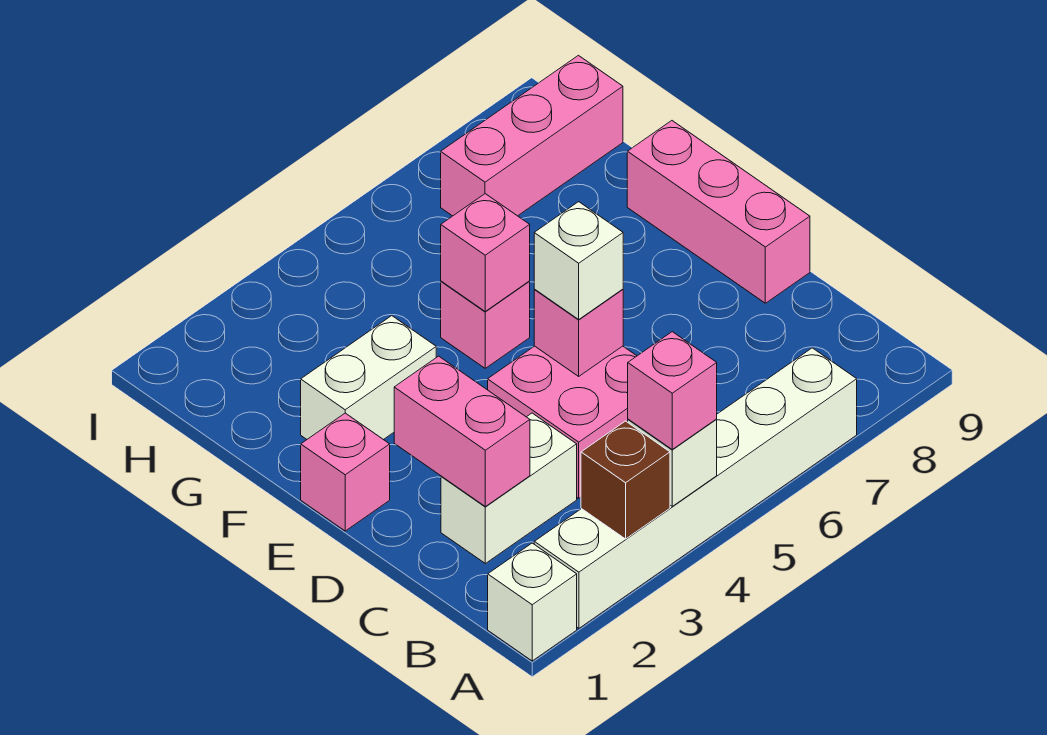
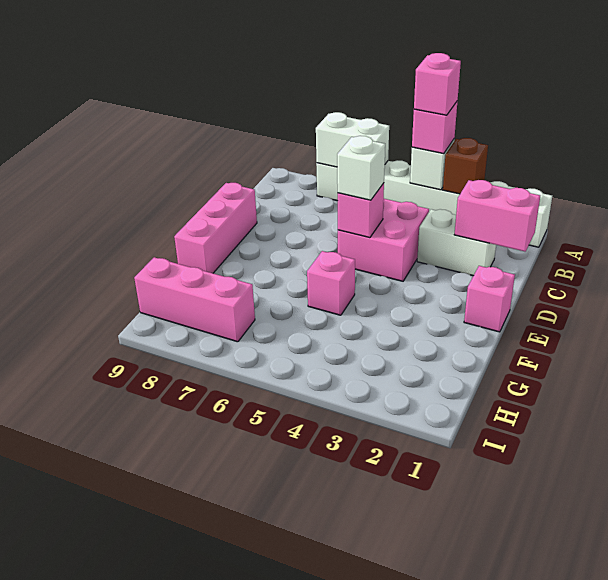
pink 1x2 brick [394,356,530,507] -> pink 1x2 brick turned to [454,180,540,252]
white 1x2 brick [301,316,436,440] -> white 1x2 brick moved to [316,112,389,167]
pink 1x1 brick [441,194,530,311] -> pink 1x1 brick moved to [414,53,461,115]

